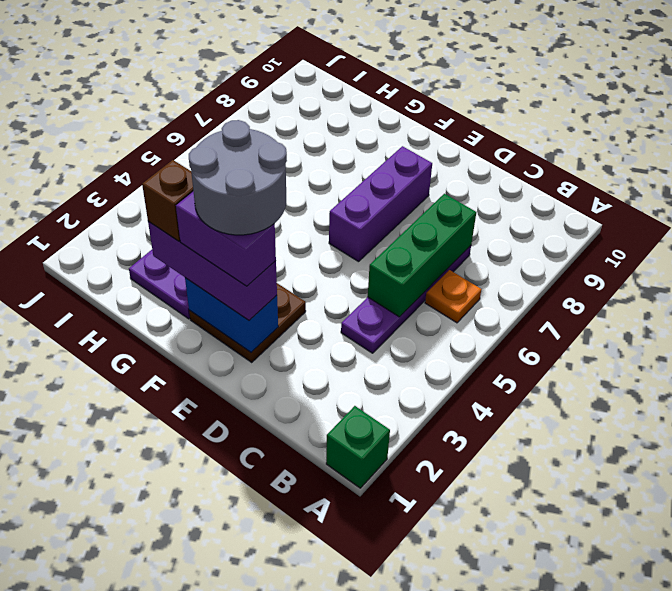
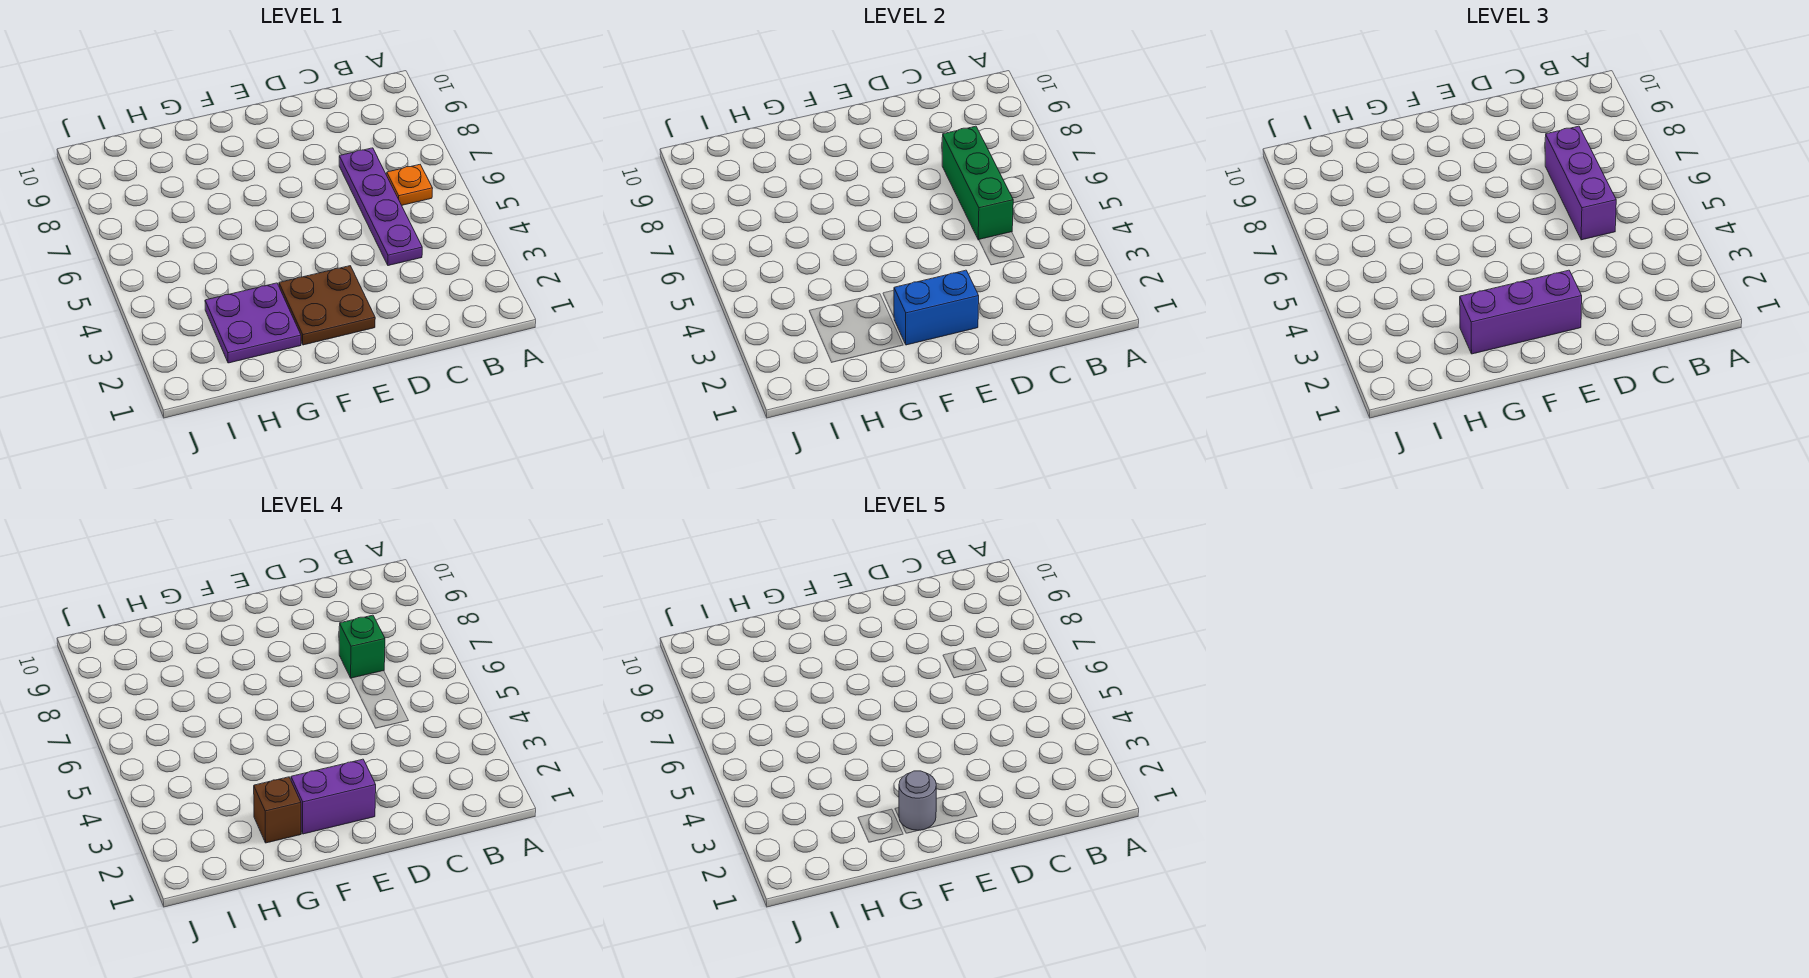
green 1x1 brick [326,406,390,488] -> green 1x1 brick moved to [339,615,385,678]
grey 2x2 round brick [189,120,287,235] -> grey 1x1 round brick [899,771,936,831]
purple 1x3 brick [329,146,432,262] -> purple 1x3 brick moved to [1545,126,1616,240]

